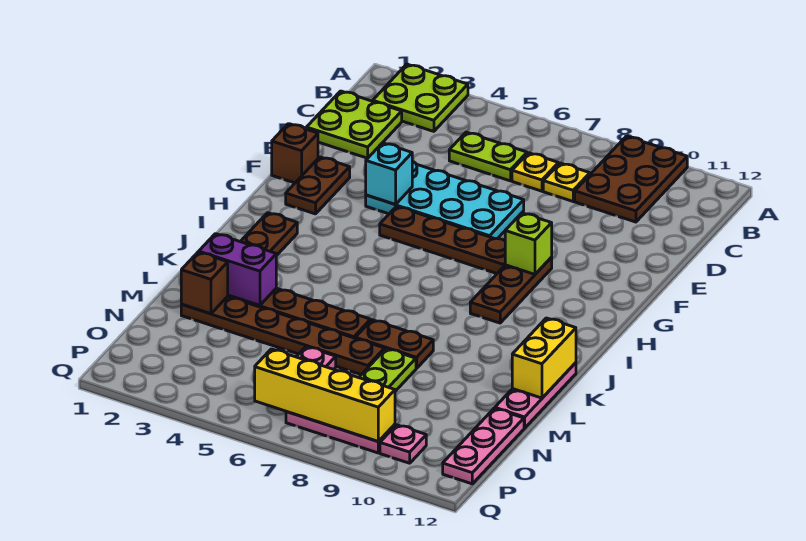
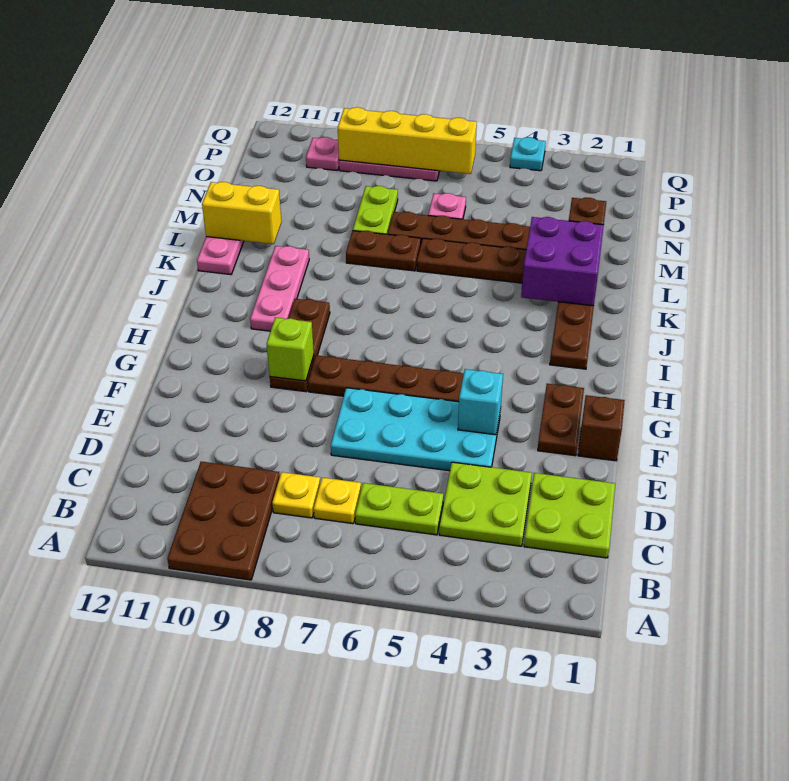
lime 2x2 plate [373,64,468,131] -> lime 2x2 plate moved to [439,462,532,546]
yellow 1x2 brick [512,318,576,398] -> yellow 1x2 brick turned to [202,182,281,244]
purple 1x2 brick [199,234,276,306] -> purple 2x2 brick [521,217,604,306]
pink 1x3 plate [443,408,524,484] -> pink 1x3 plate moved to [250,246,309,331]
none -> cyan 1x1 plate [510,137,546,171]

